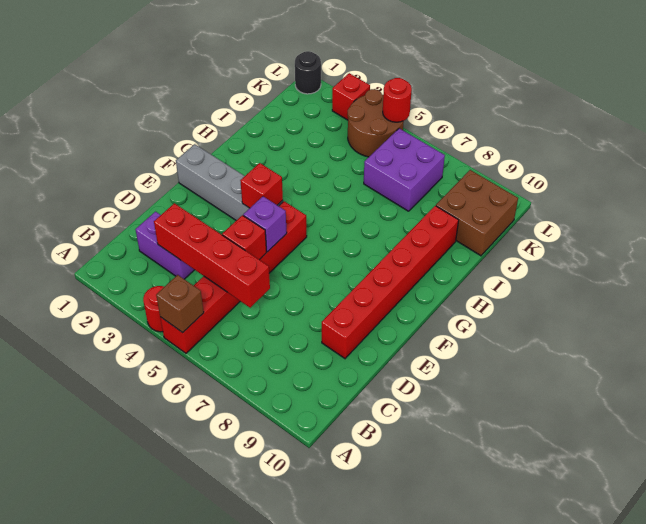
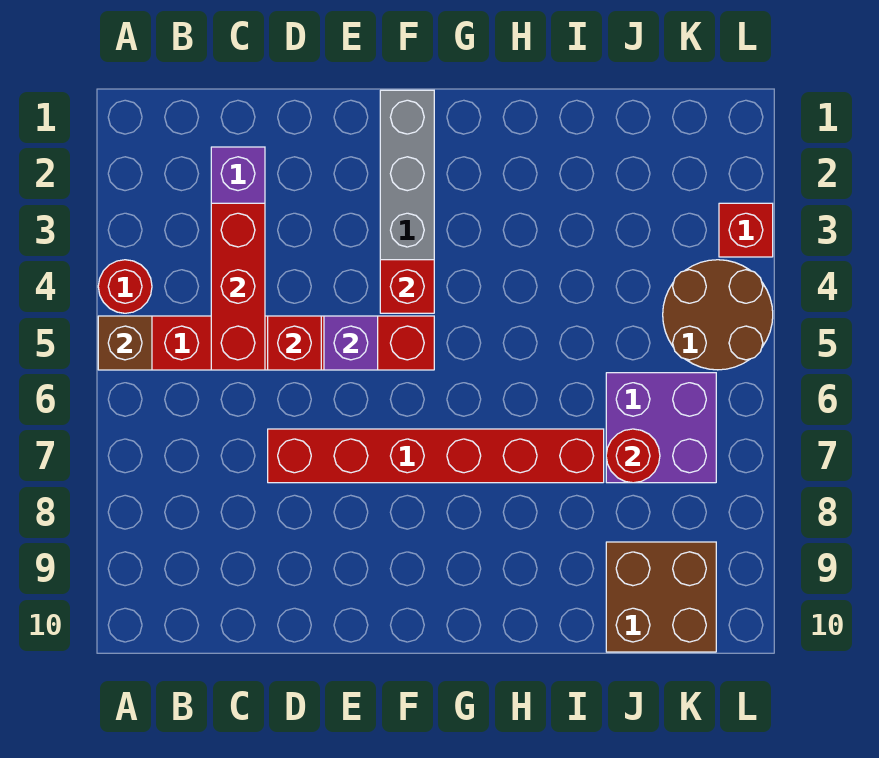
red 1x4 brick [154,203,270,308] -> red 1x3 brick [211,203,265,370]
red 1x6 brick [322,206,459,359] -> red 1x6 brick moved to [268,429,604,483]
black 1x1 round brick [295,51,321,94] -> none
red 1x1 round brick [383,78,412,122] -> red 1x1 round brick moved to [606,429,660,483]

